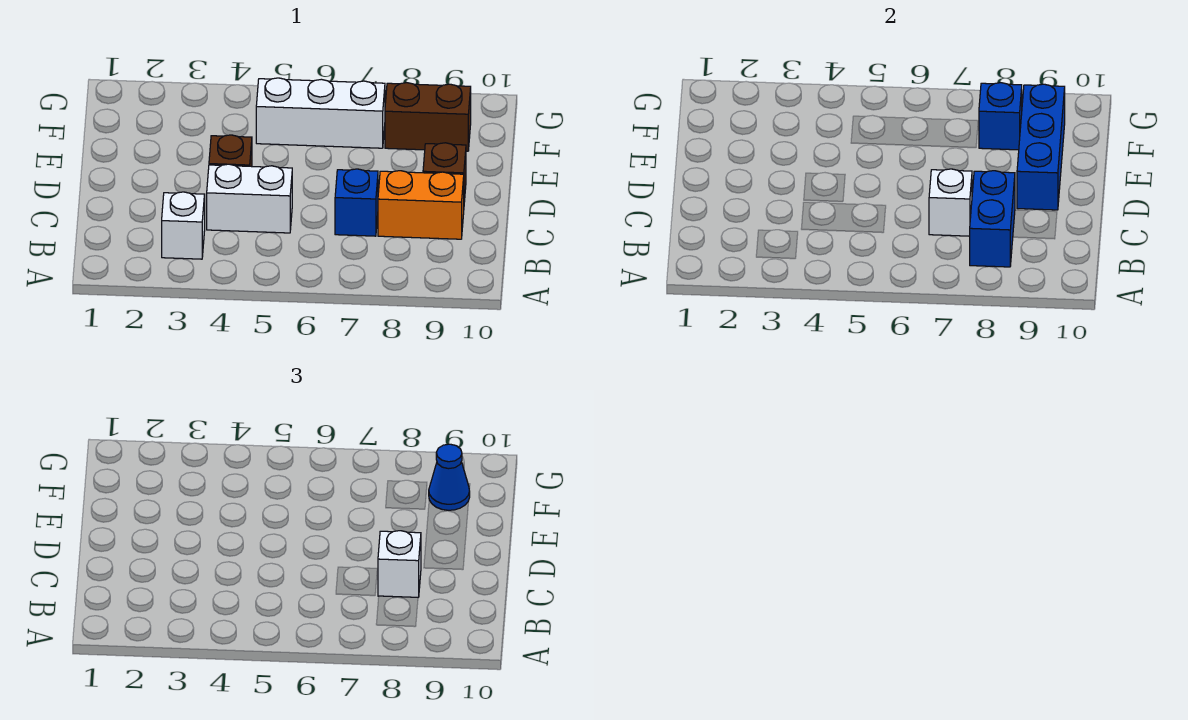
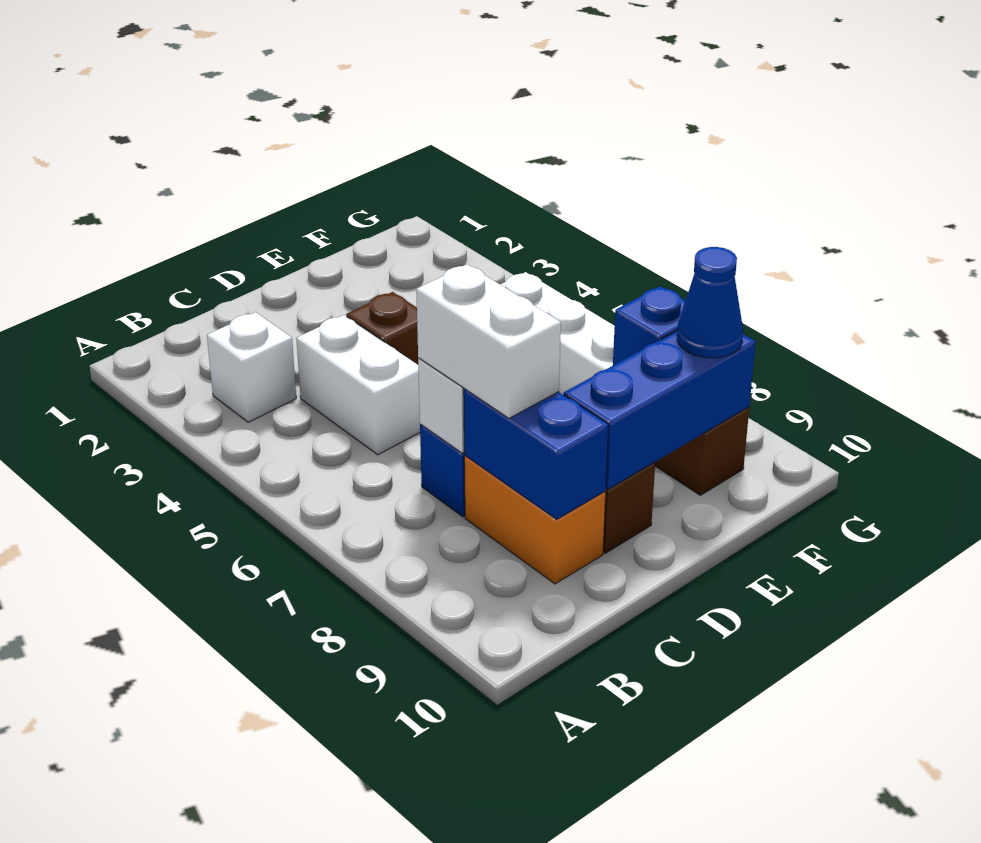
blue 1x2 brick [970,171,1015,267] -> blue 1x2 brick turned to [464,389,609,519]
white 1x1 brick [378,531,421,597] -> white 1x2 brick [416,264,561,418]

